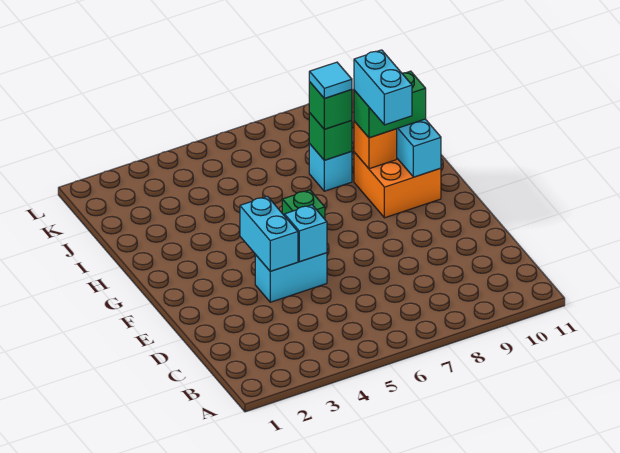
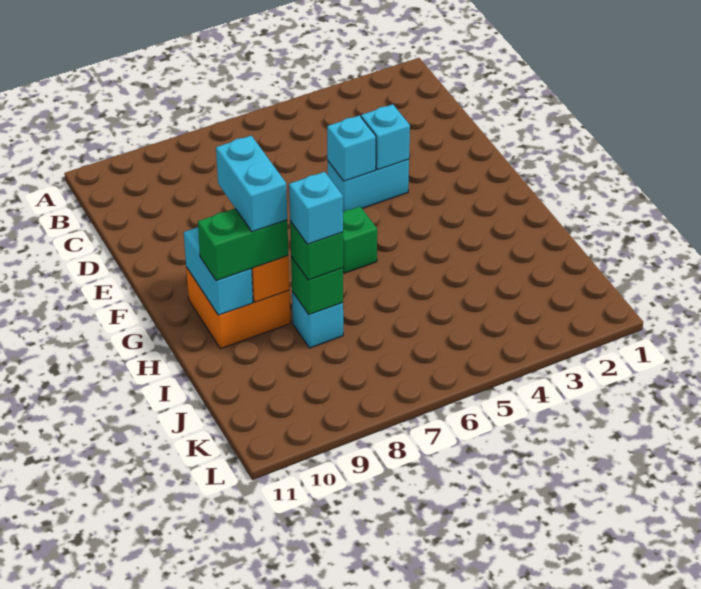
cyan 1x2 brick [240,196,298,271] -> cyan 1x1 brick [361,104,410,170]
cyan 1x1 tile [309,62,352,98] -> cyan 1x1 brick [289,172,343,244]

